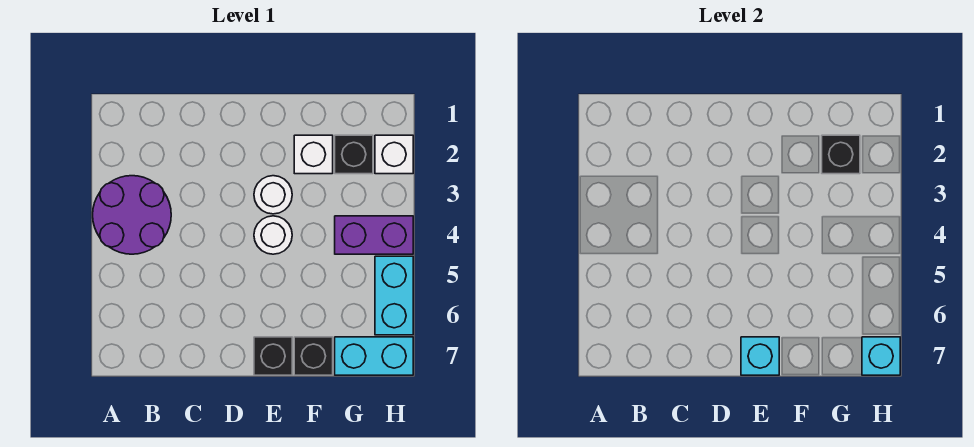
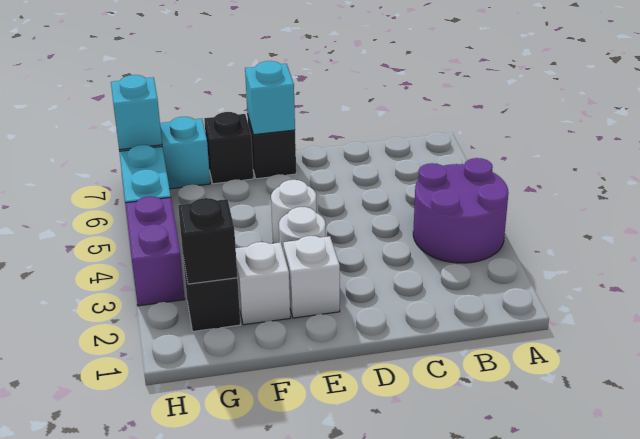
purple 1x2 brick [335,216,413,254] -> purple 1x2 brick turned to [125,196,185,306]
white 1x1 brick [375,135,413,174] -> white 1x1 brick moved to [283,236,340,318]

